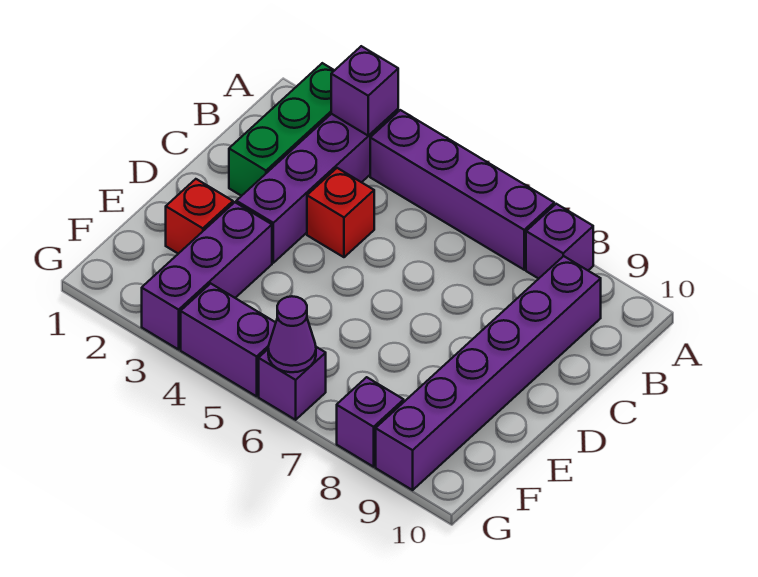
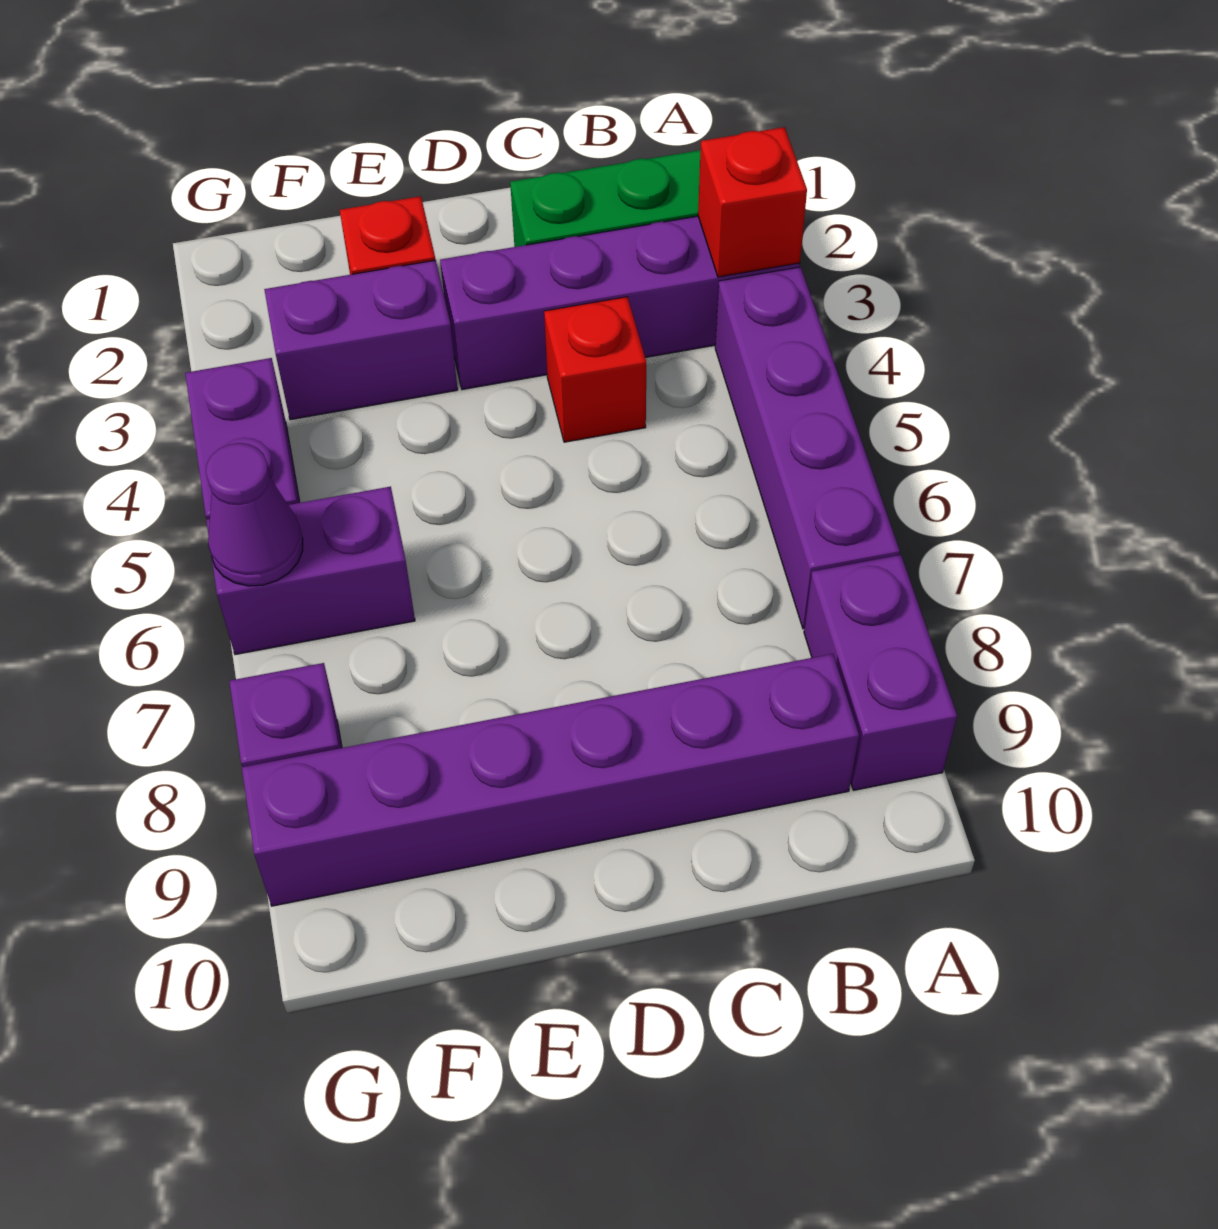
purple 1x1 brick [331,46,398,136] -> red 1x1 brick [698,127,807,277]
purple 1x1 brick [526,204,593,279] -> purple 1x2 brick [804,555,957,790]
purple 1x3 brick [142,202,272,349] -> purple 1x2 brick [264,260,458,420]
purple 1x1 brick [259,347,326,420] -> purple 1x2 brick [206,487,415,655]

